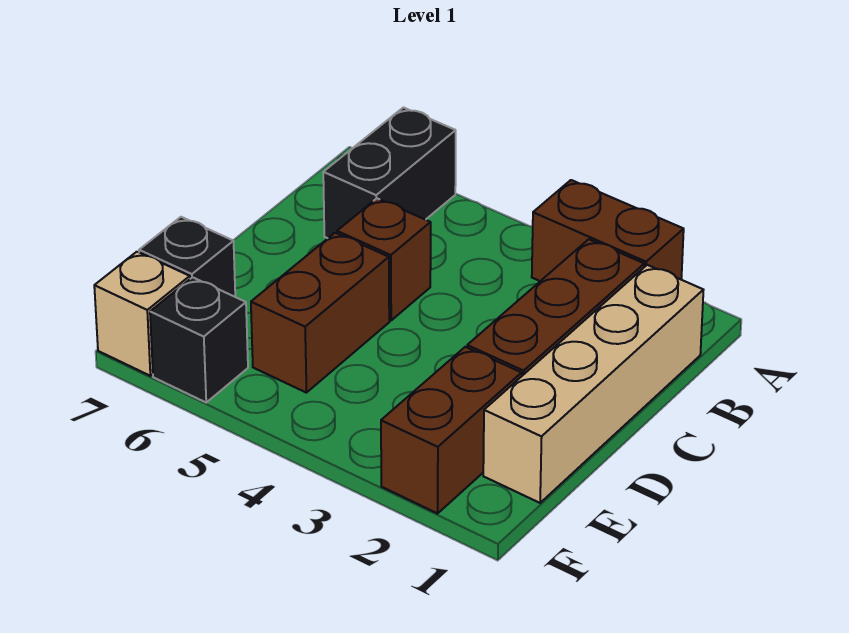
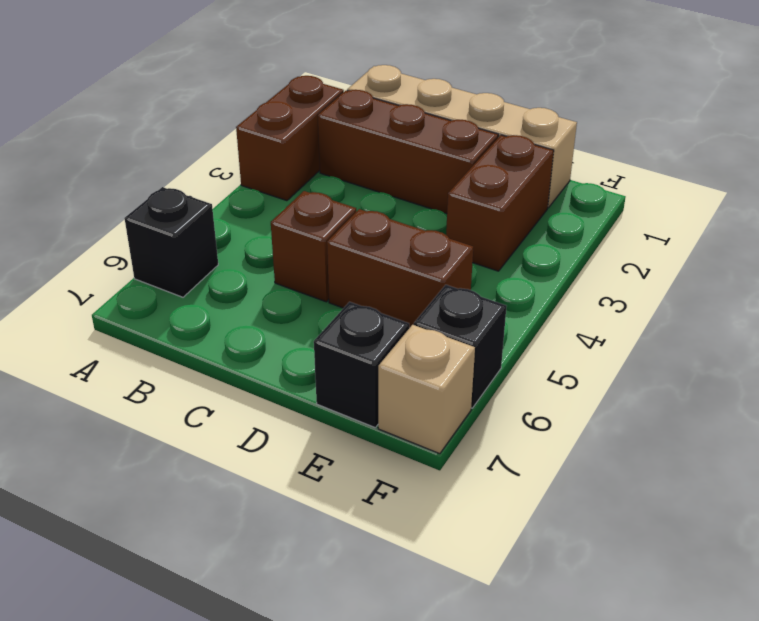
black 1x2 brick [323,108,456,238] -> black 1x1 brick [124,187,218,297]
brown 1x2 brick [381,347,522,513] -> brown 1x2 brick turned to [446,135,554,271]

